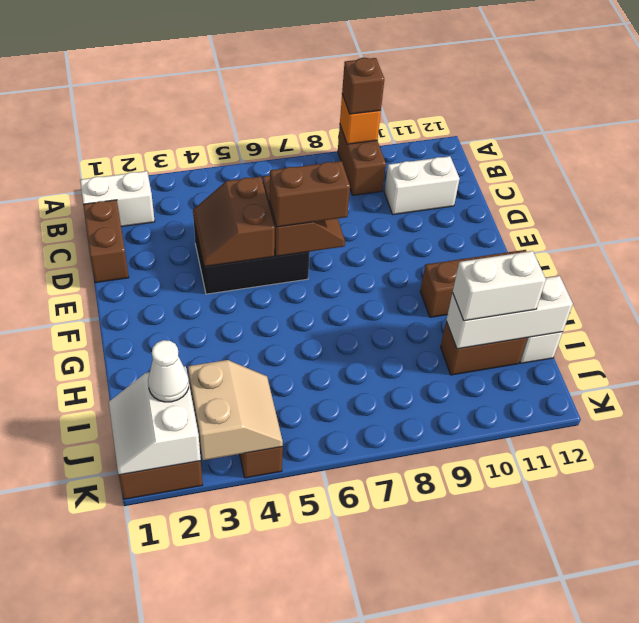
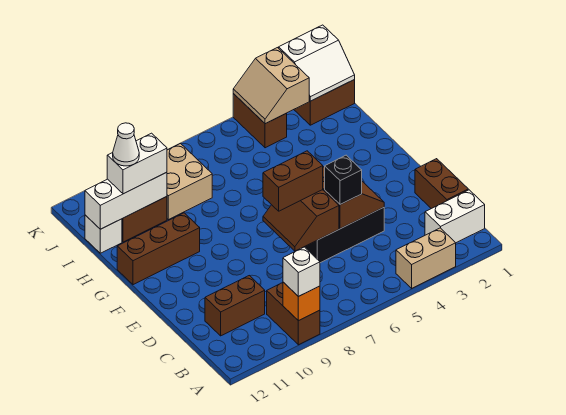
none -> tan 1x2 brick [396,228,456,288]
brown 1x1 brick [342,58,384,114] -> white 1x1 brick [283,247,320,296]
white 1x2 brick [384,156,460,215] -> brown 1x2 brick [205,276,265,336]
none -> black 1x1 brick [325,155,362,205]
none -> tan 2x2 brick [167,143,212,220]
white 2x2 slope [109,367,201,475] -> white 2x2 slope turned to [279,25,355,101]
white 1x1 cone [148,340,189,402] -> white 1x1 cone moved to [113,123,139,166]

